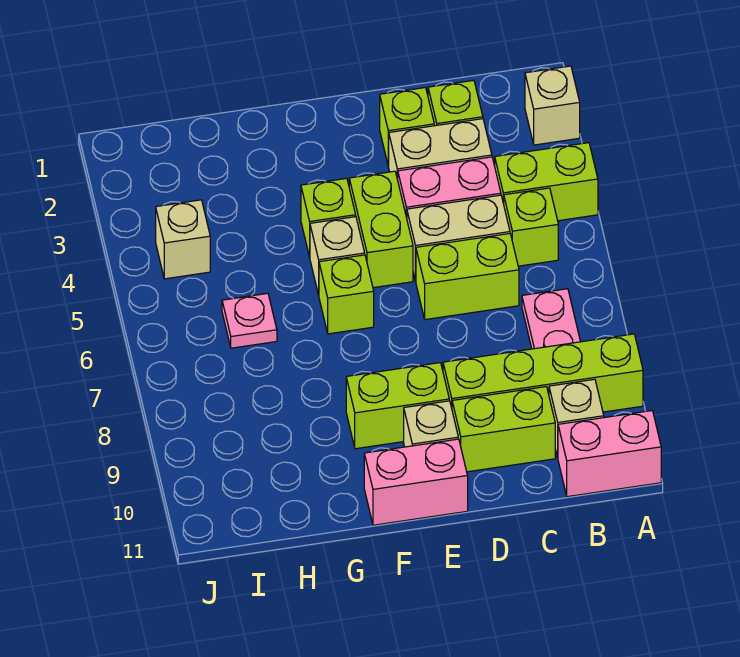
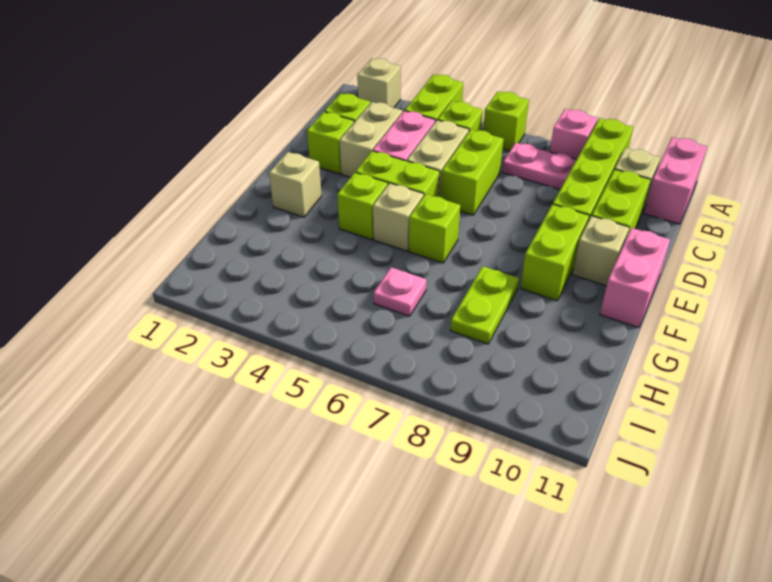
none -> lime 1x1 brick [483,91,529,151]
none -> pink 1x1 brick [550,109,598,159]
none -> lime 1x2 plate [450,266,519,344]
tan 1x1 brick [156,200,210,279] -> tan 1x1 brick moved to [269,152,322,217]

